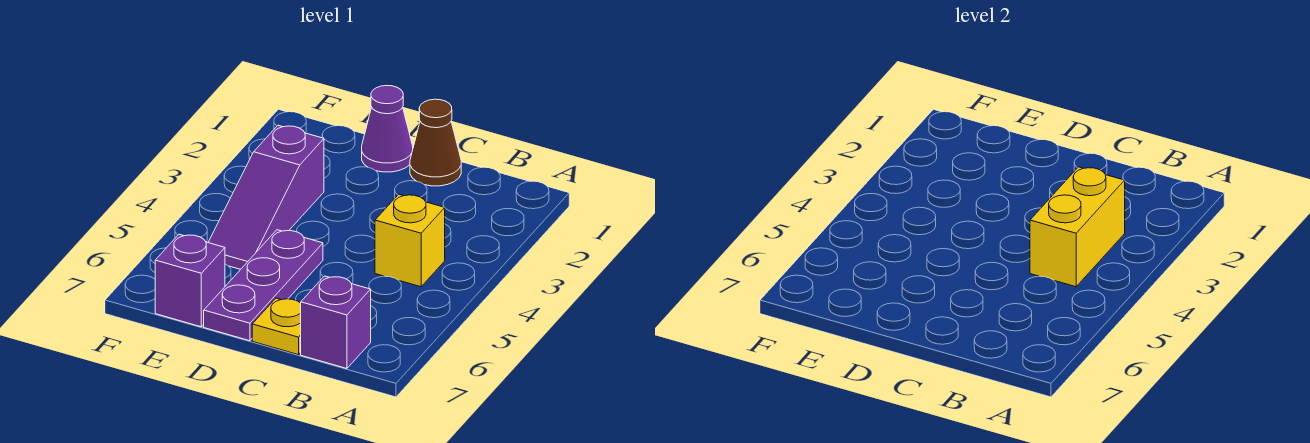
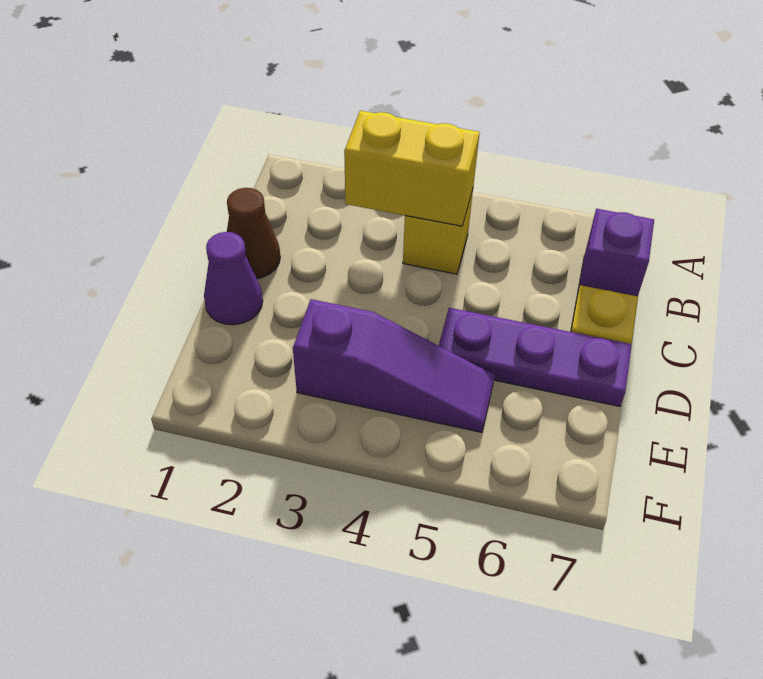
purple 1x1 brick [155,234,225,327] -> none

